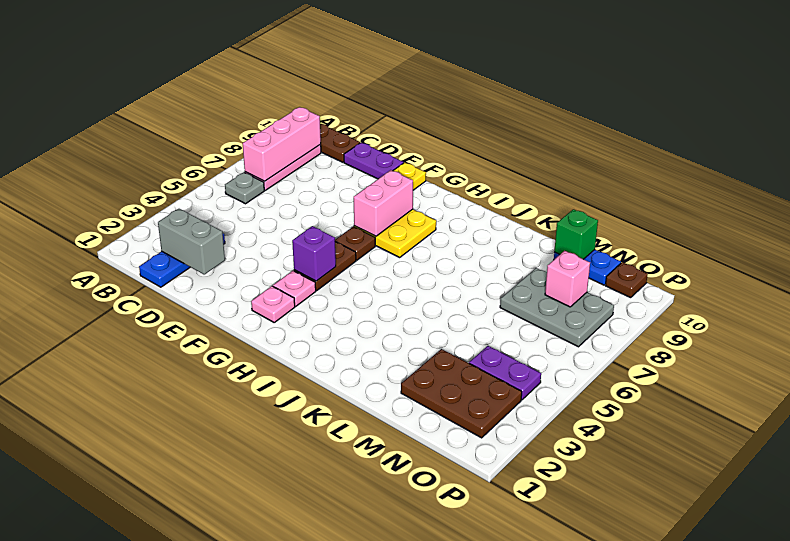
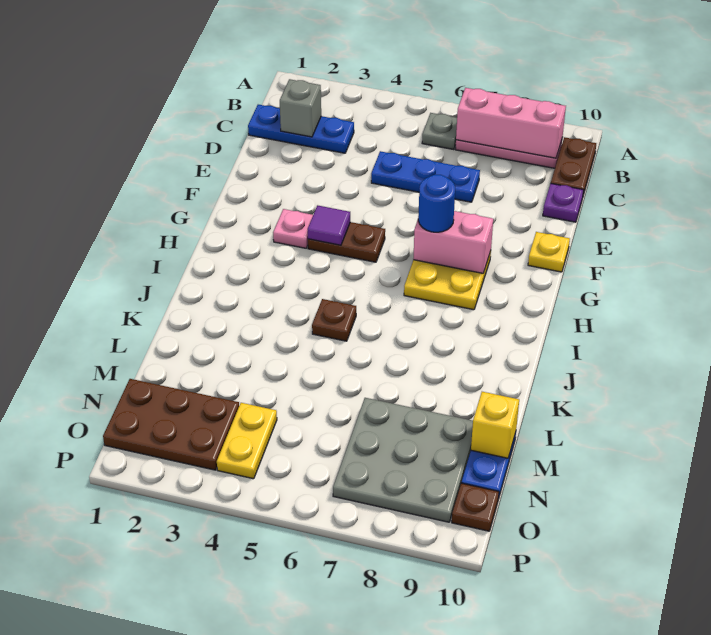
grey 1x2 brick [158,209,225,274] -> grey 1x1 brick [280,79,321,137]
none -> blue 1x3 plate [371,151,480,202]
purple 1x2 plate [344,143,404,179] -> purple 1x1 plate [543,183,583,222]
pink 1x1 plate [251,286,295,322] -> none
purple 1x1 brick [292,226,336,281] -> purple 1x1 tile [308,205,350,245]
brown 1x1 plate [335,227,375,260] -> brown 1x1 plate moved to [312,299,356,341]
none -> blue 1x1 round brick [418,175,455,232]
brown 2x3 plate [401,349,522,438] -> brown 2x3 plate turned to [103,379,239,470]
grey 2x3 plate [500,268,614,347] -> grey 3x3 plate [333,398,473,522]
green 1x1 brick [554,209,598,259] -> yellow 1x1 brick [471,392,519,458]
purple 1x2 plate [469,346,541,400] -> yellow 1x2 plate [217,403,277,479]
pink 1x1 brick [545,251,590,307] -> none

